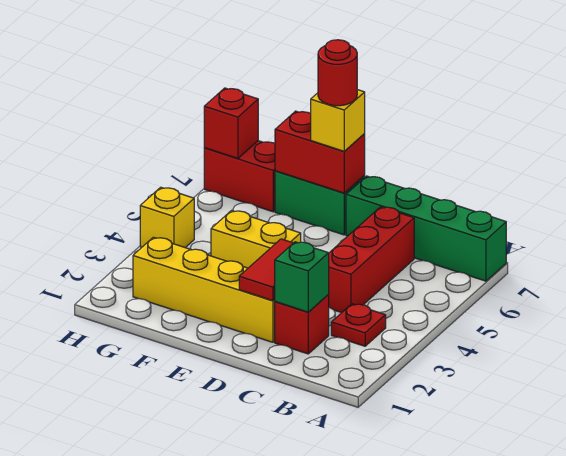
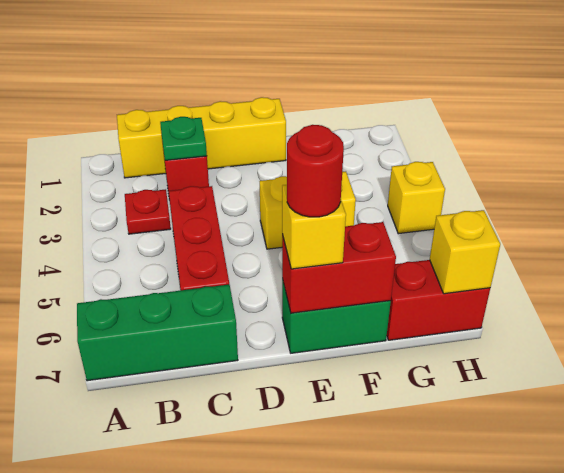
green 1x4 brick [346,176,506,281] -> green 1x3 brick [77,285,238,381]
green 1x1 brick [274,242,329,312] -> green 1x1 plate [160,117,207,160]
yellow 1x4 brick [133,237,275,342] -> yellow 1x4 brick moved to [117,97,286,178]
red 1x2 tile [239,239,293,301] -> none
red 1x1 brick [204,88,258,158] -> yellow 1x1 brick [430,210,500,294]

